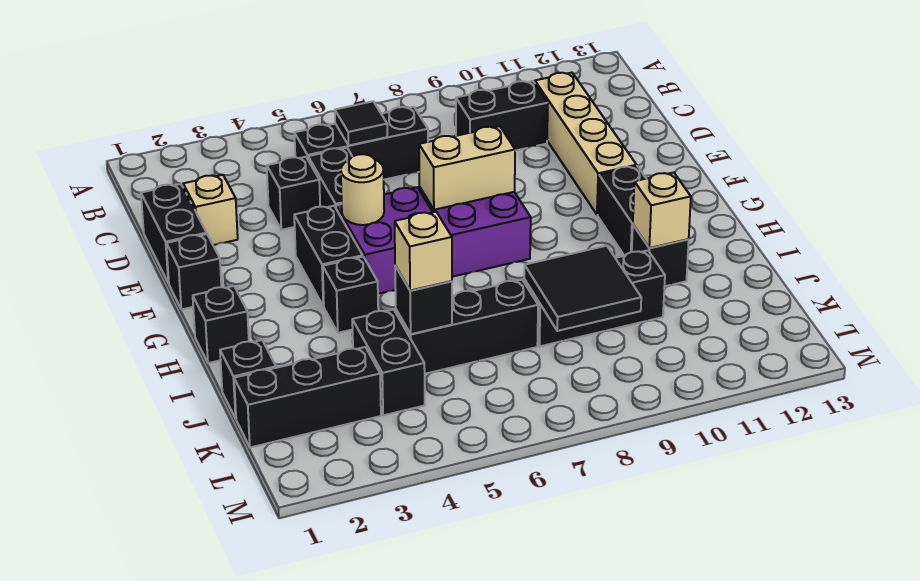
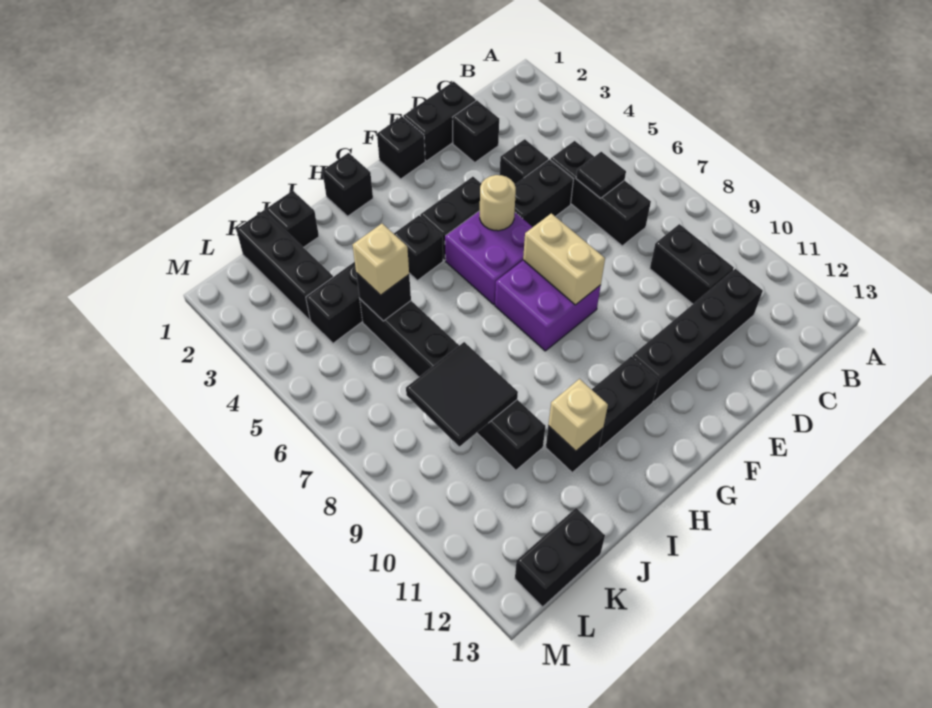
tan 1x4 brick [535,73,637,215] -> black 1x4 brick [632,269,763,401]
tan 1x1 brick [183,175,238,245] -> black 1x1 brick [452,100,499,162]
none -> black 1x2 brick [515,508,605,607]

